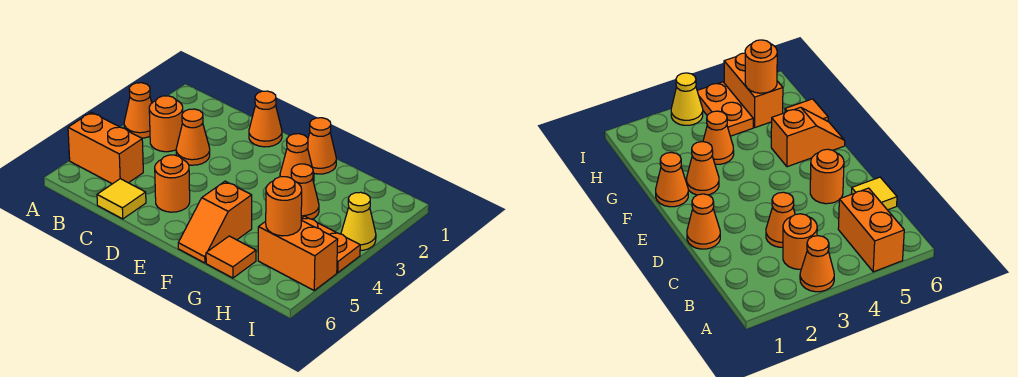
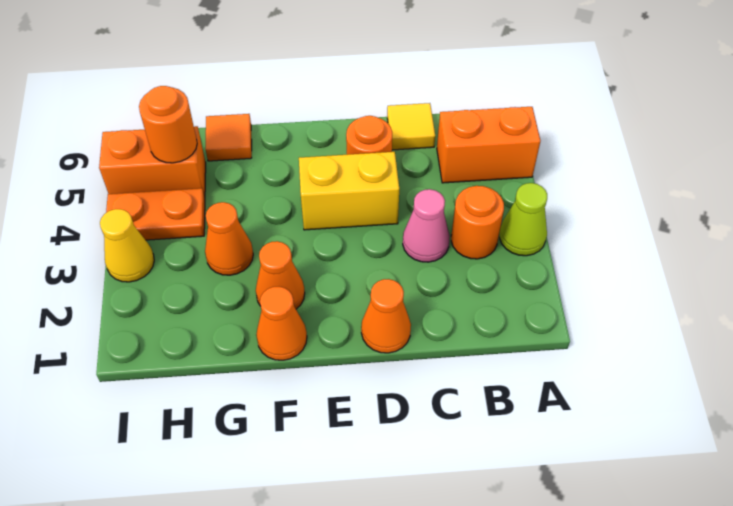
orange 1x1 cone [124,83,152,138] -> lime 1x1 cone [500,183,547,256]
orange 1x1 cone [176,109,210,165] -> pink 1x1 cone [403,189,450,262]
none -> yellow 1x2 brick [299,152,399,230]
orange 1x2 slope [178,181,252,263] -> none

